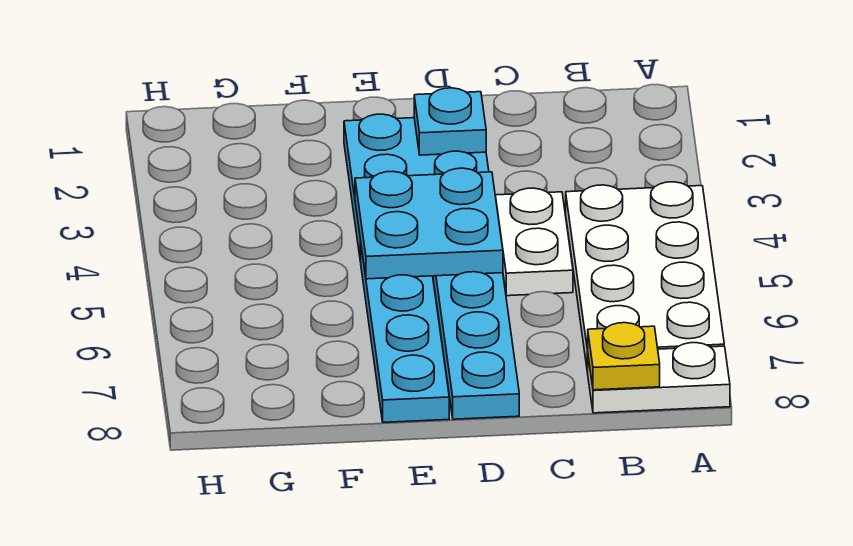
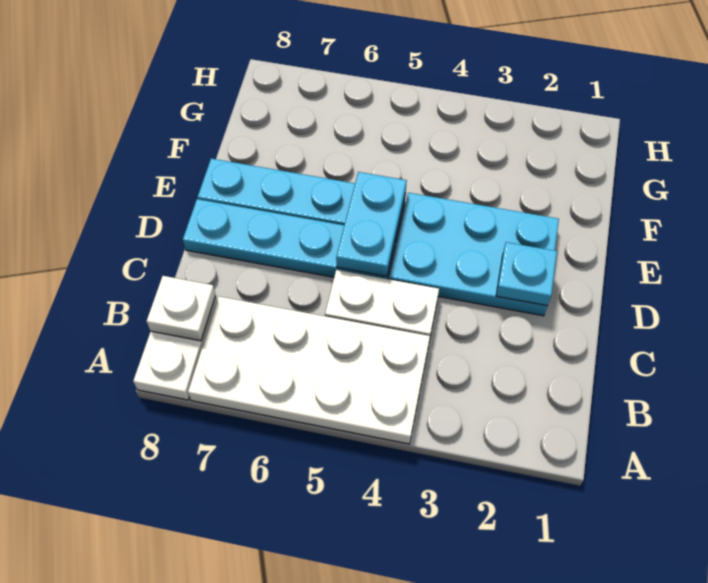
yellow 1x1 plate [587,323,660,390] -> white 1x1 plate [147,276,216,341]
cyan 2x2 plate [355,168,503,279] -> cyan 1x2 plate [336,172,407,276]

